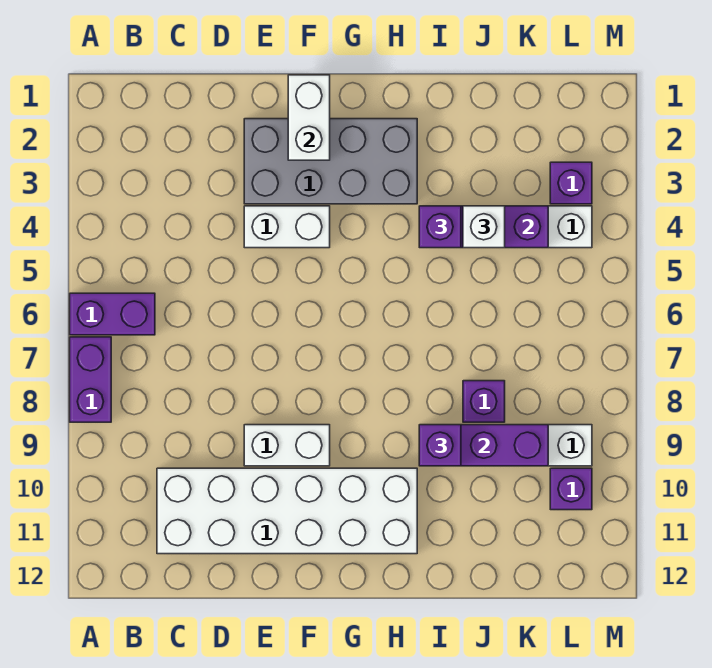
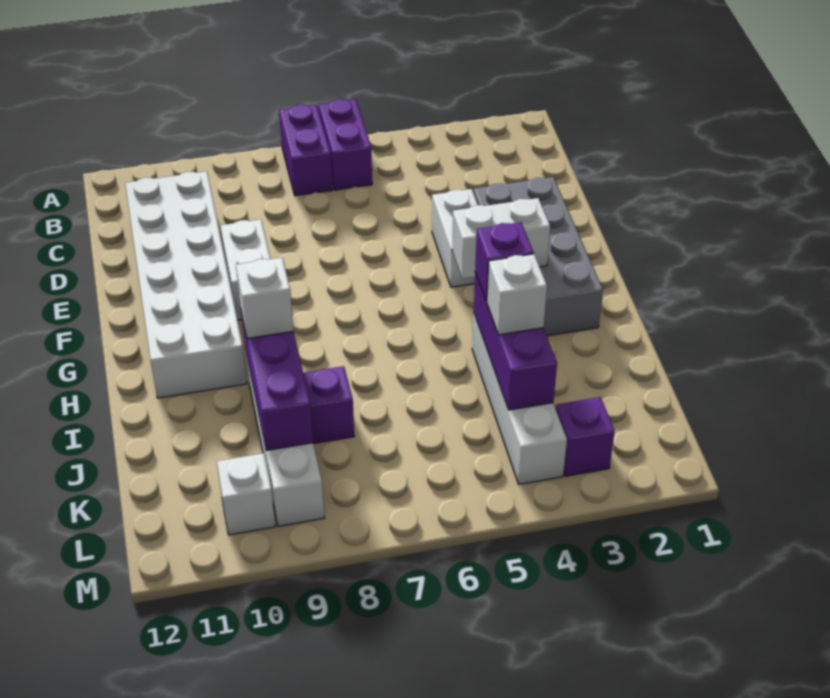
purple 1x2 brick [70,337,111,422] -> purple 1x2 brick turned to [279,104,333,196]
white 1x2 brick [288,75,330,160] -> white 1x2 brick moved to [452,198,550,279]
purple 1x1 brick [419,425,461,466] -> white 1x1 brick [236,258,293,339]
purple 1x1 brick [550,468,592,510] -> white 1x1 brick [217,453,275,535]

